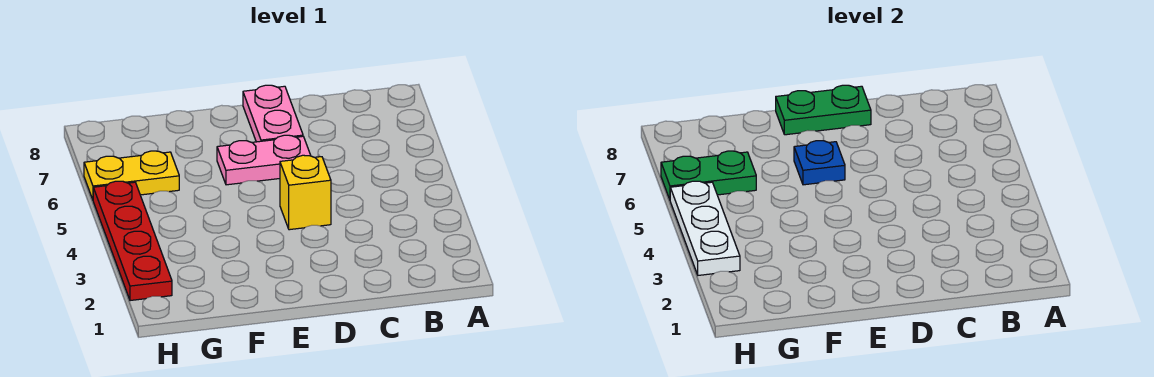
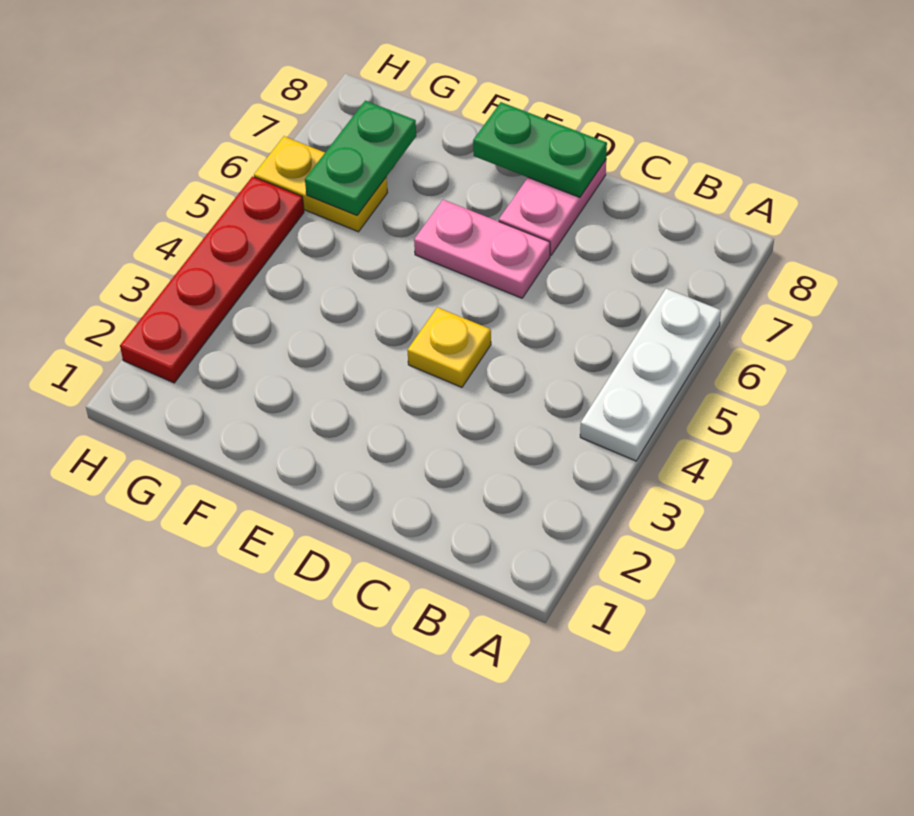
yellow 1x1 brick [280,155,331,230] -> yellow 1x1 plate [407,307,491,387]
blue 1x1 plate [794,141,845,185] -> none
green 1x2 plate [661,151,756,199] -> green 1x2 plate turned to [305,101,416,215]
white 1x3 plate [670,181,740,275] -> white 1x3 plate moved to [580,288,721,461]

